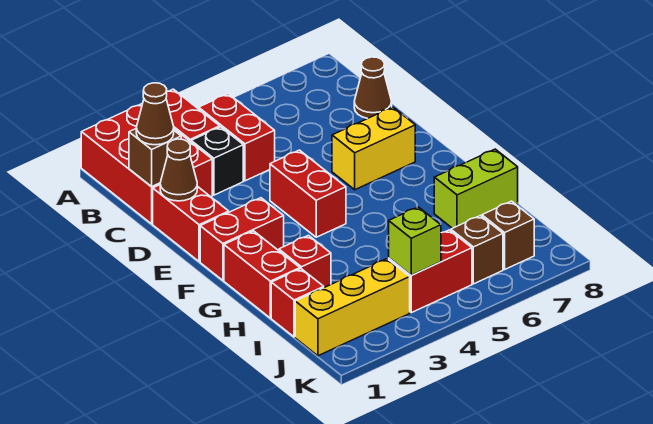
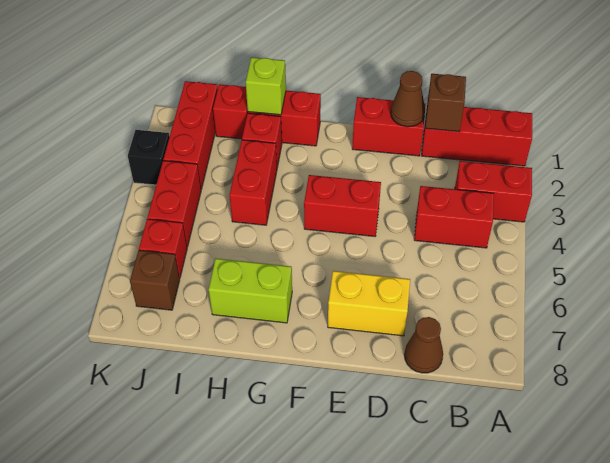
red 2x3 brick [81,104,212,224] -> red 1x3 brick [422,107,532,166]
brown 1x1 cone [136,83,174,145] -> none
black 1x1 brick [191,127,243,195] -> black 1x1 brick moved to [128,130,170,185]
yellow 1x2 brick [332,107,415,190] -> yellow 1x2 brick turned to [328,271,410,336]
red 1x2 brick [200,198,284,280] -> red 1x2 brick moved to [229,140,277,225]
lime 1x2 brick [434,149,518,228] -> lime 1x2 brick turned to [209,259,292,323]
yellow 1x3 brick [295,259,410,356] -> red 1x3 brick [164,81,218,189]
lime 1x1 brick [389,207,441,275] -> lime 1x1 brick moved to [246,57,286,115]
brown 1x1 brick [451,216,503,284] -> red 1x1 brick [139,219,187,278]

